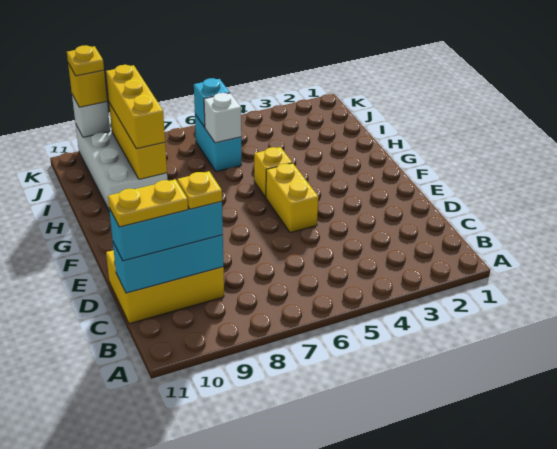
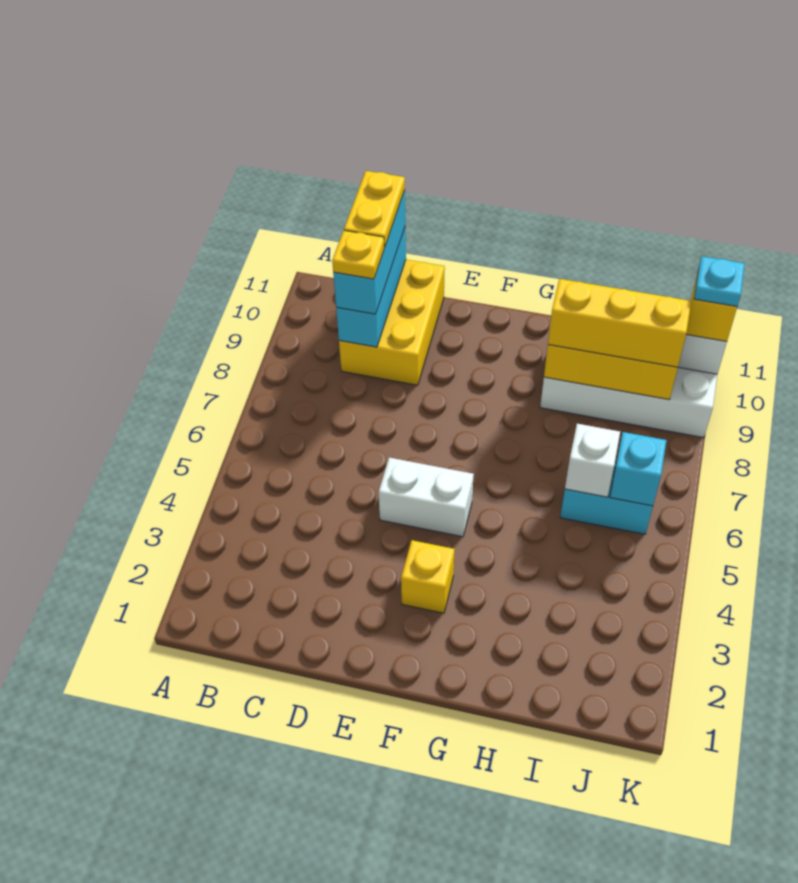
yellow 1x2 brick [266,163,318,233] -> white 1x2 brick [379,458,474,537]
yellow 1x1 brick [254,147,292,198] -> yellow 1x1 brick moved to [401,540,455,613]
yellow 1x1 plate [67,45,104,76] -> cyan 1x1 plate [694,256,745,306]

